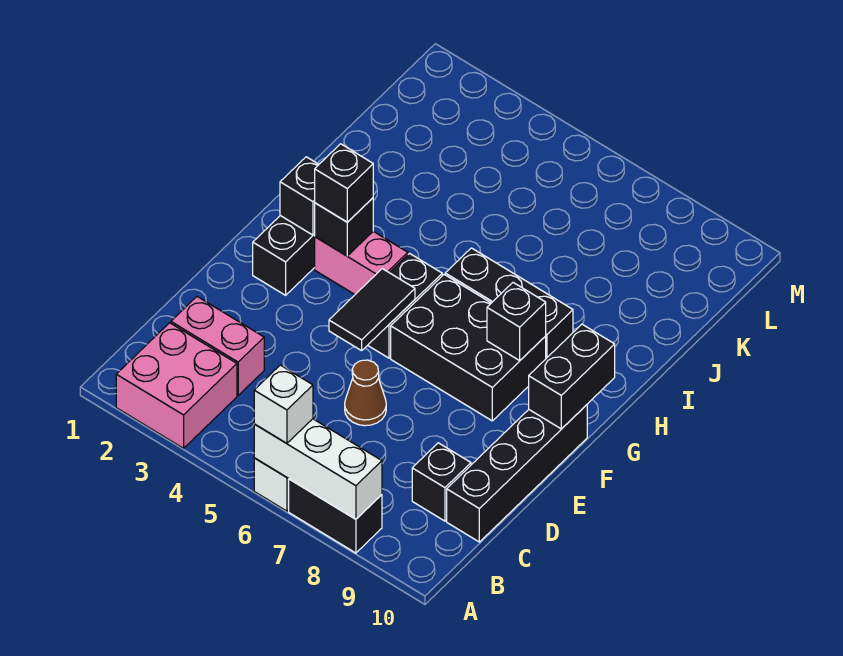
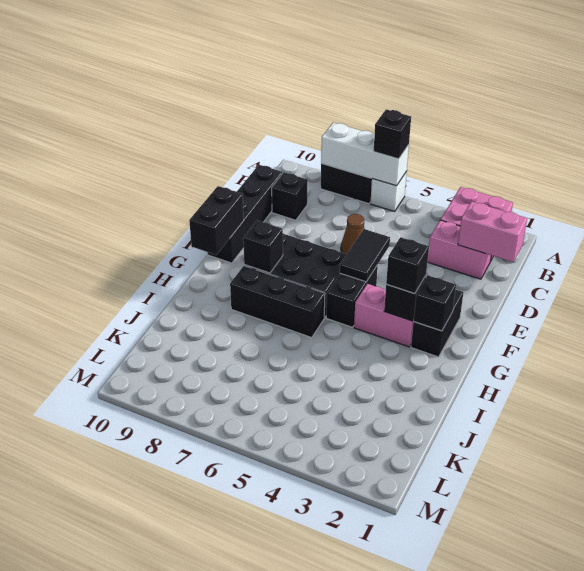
white 1x1 brick [254,365,313,443] -> black 1x1 brick [374,109,411,159]
none -> pink 1x2 brick [458,201,527,262]

